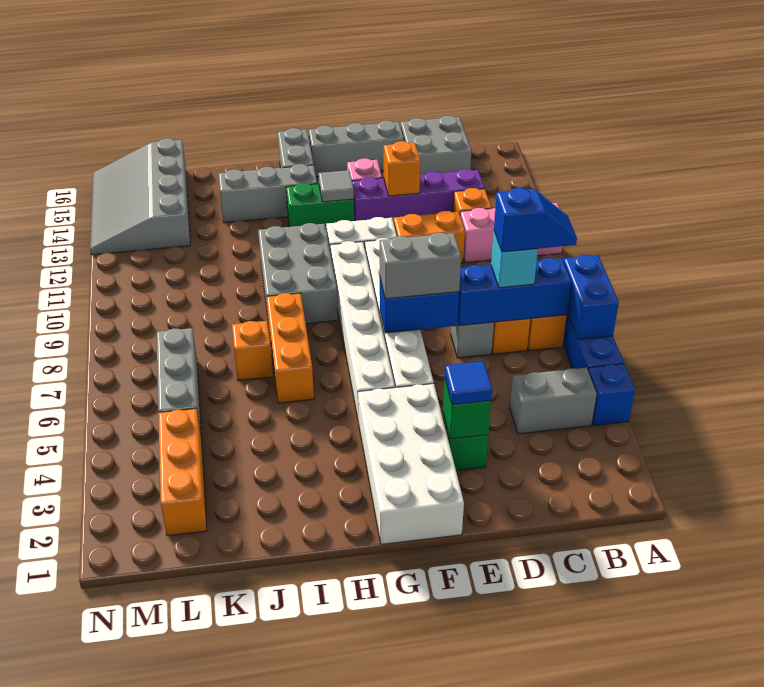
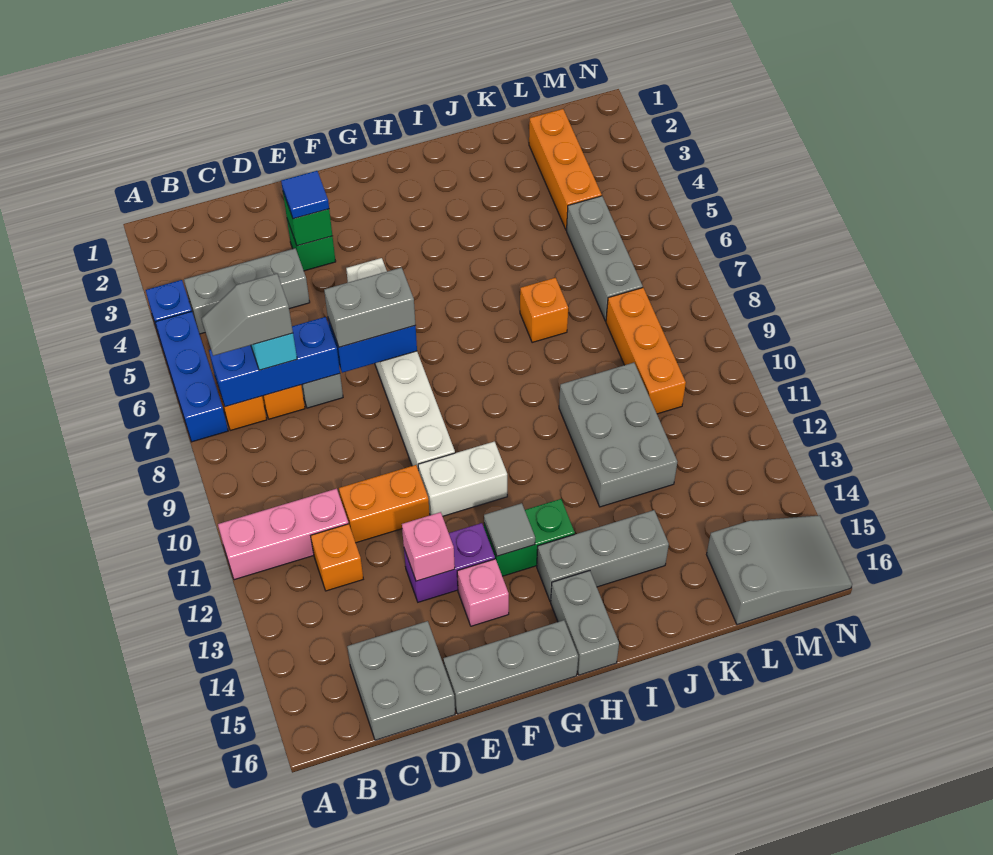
blue 1x2 brick [564,255,619,340] -> none
grey 1x2 brick [510,368,597,434] -> grey 1x3 brick [184,248,310,334]
blue 1x2 slope [494,188,577,252] -> grey 1x2 slope [202,274,293,356]
purple 1x4 brick [352,169,485,223] -> purple 1x2 brick [404,523,495,602]
orange 1x1 brick [384,141,420,196] -> pink 1x1 brick [402,512,455,581]
white 2x4 brick [358,384,464,544] -> none
white 1x6 brick [330,241,395,418] -> none
grey 2x3 brick [258,223,338,324] -> grey 2x3 brick moved to [559,363,677,507]
orange 1x3 brick [266,293,314,403] -> orange 1x3 brick moved to [606,288,686,414]
grey 3x4 slope [90,138,190,255] -> grey 2x3 slope [707,515,852,625]

